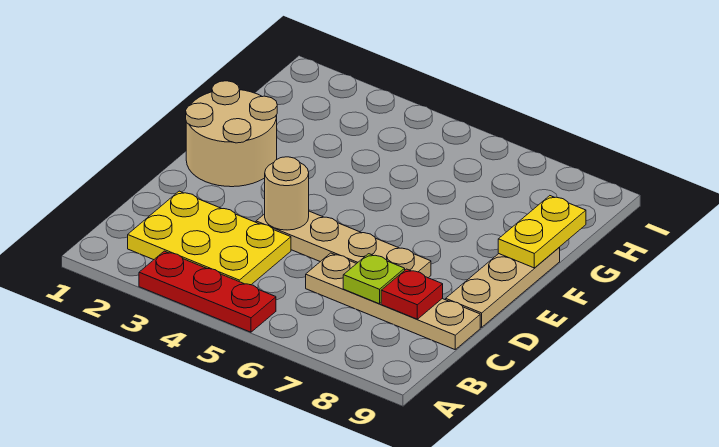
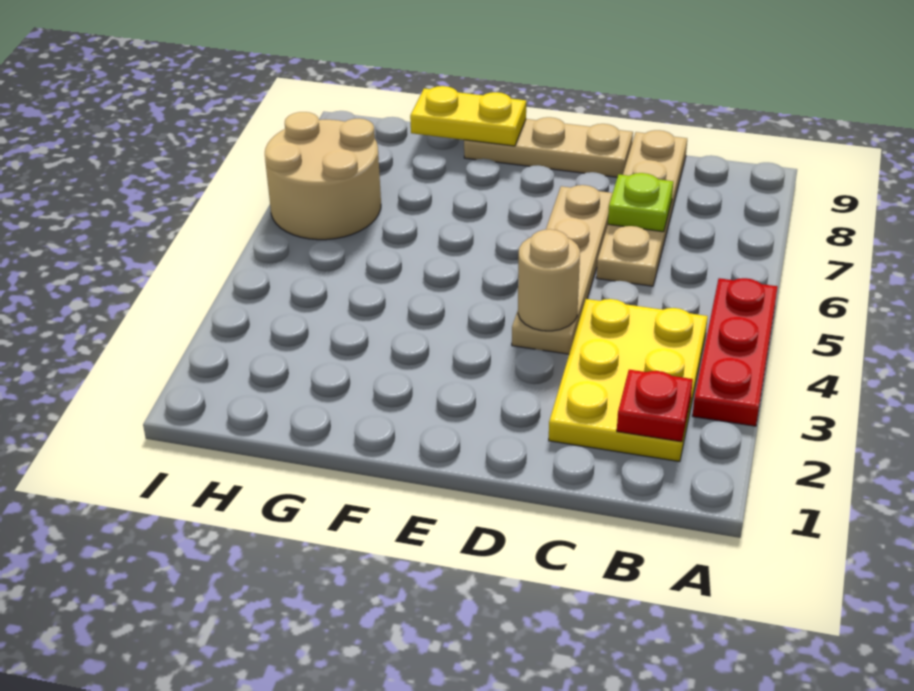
red 1x1 plate [381,269,443,319] -> red 1x1 plate moved to [617,370,693,442]
tan 2x2 round brick [186,81,277,187] -> tan 2x2 round brick moved to [265,112,381,240]

